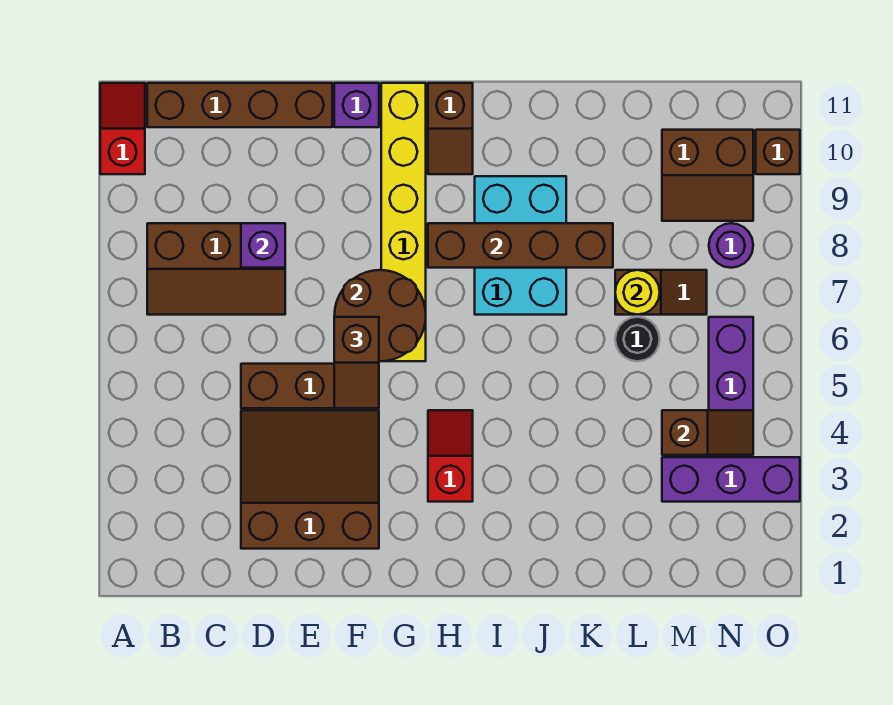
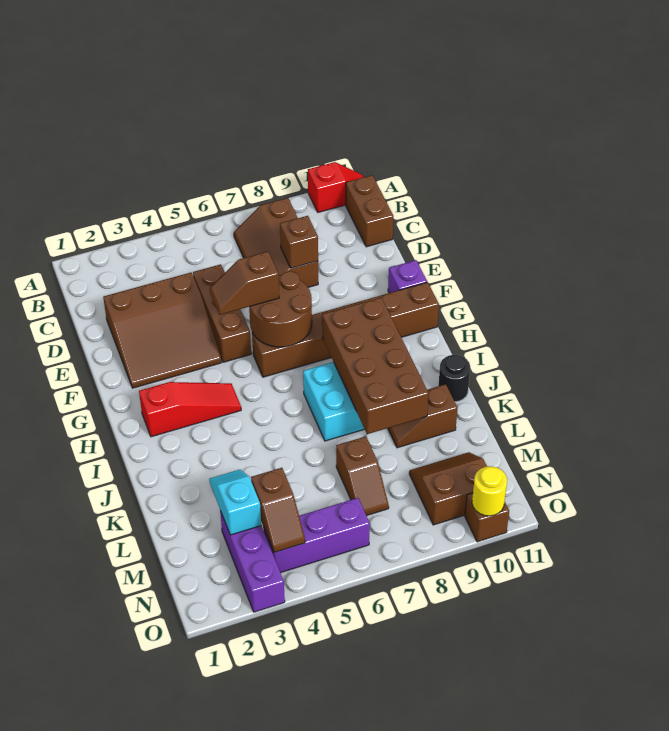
brown 1x4 brick [147,83,332,127] -> brown 1x2 brick [346,175,393,247]
brown 3x3 slope [241,410,379,549] -> brown 3x3 slope turned to [103,273,222,388]
purple 1x1 brick [241,223,285,268] -> brown 1x1 brick [280,216,318,268]
yellow 1x6 brick [381,83,426,361] -> brown 1x6 brick [252,282,439,377]
red 1x2 slope [428,410,473,502] -> red 1x3 slope [139,382,241,437]
brown 1x4 brick [428,223,613,268] -> brown 2x4 brick [322,298,429,434]
brown 1x2 slope [428,83,473,174] -> brown 1x2 slope moved to [388,384,457,448]
none -> cyan 1x2 slope [209,470,261,535]
black 1x1 round brick [615,317,660,361] -> black 1x1 round brick moved to [438,355,470,402]
yellow 1x1 round brick [615,270,660,315] -> yellow 1x1 round brick moved to [472,466,507,516]
brown 2x2 slope [662,130,753,221] -> brown 2x2 slope turned to [409,452,487,525]
purple 1x1 round brick [709,223,753,268] -> none

